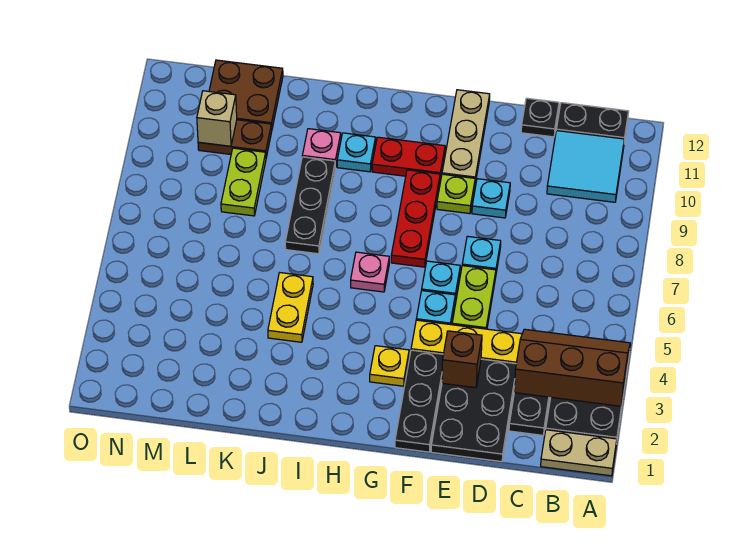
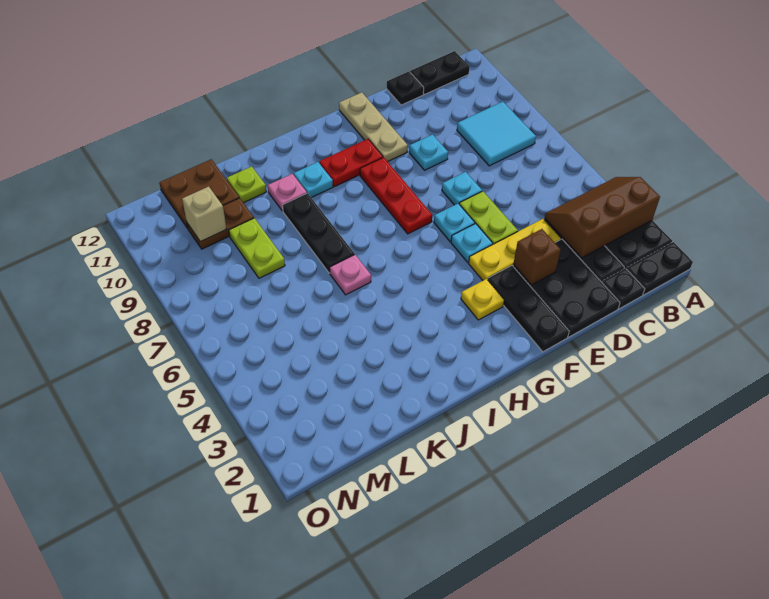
tan 1x2 plate [541,430,617,476] -> black 1x2 plate [626,242,693,295]
cyan 2x2 tile [547,131,624,202] -> cyan 2x2 tile moved to [457,102,536,166]
none -> black 1x1 plate [602,268,645,309]
lime 1x1 plate [437,174,475,214] -> lime 1x1 plate moved to [227,166,266,203]
pink 1x1 plate [351,252,389,292] -> pink 1x1 plate moved to [330,255,371,295]
yellow 1x2 plate [268,273,313,342] -> none

